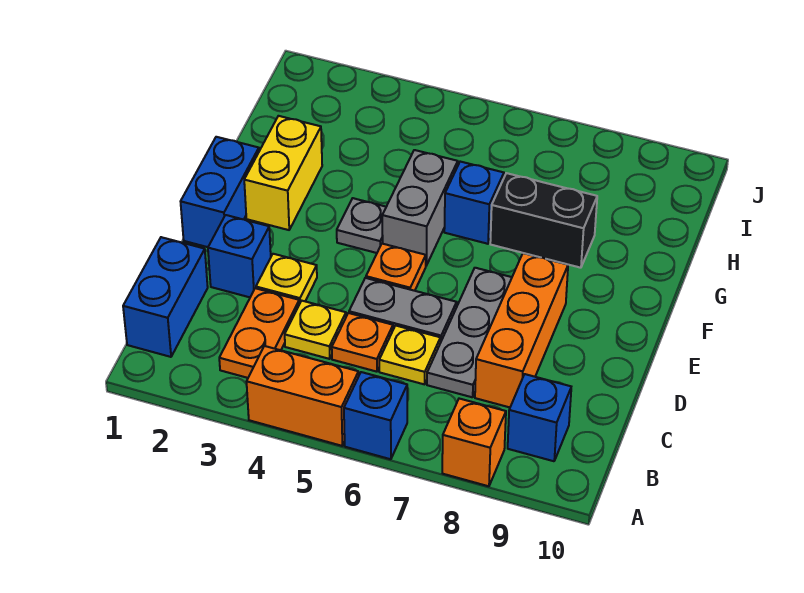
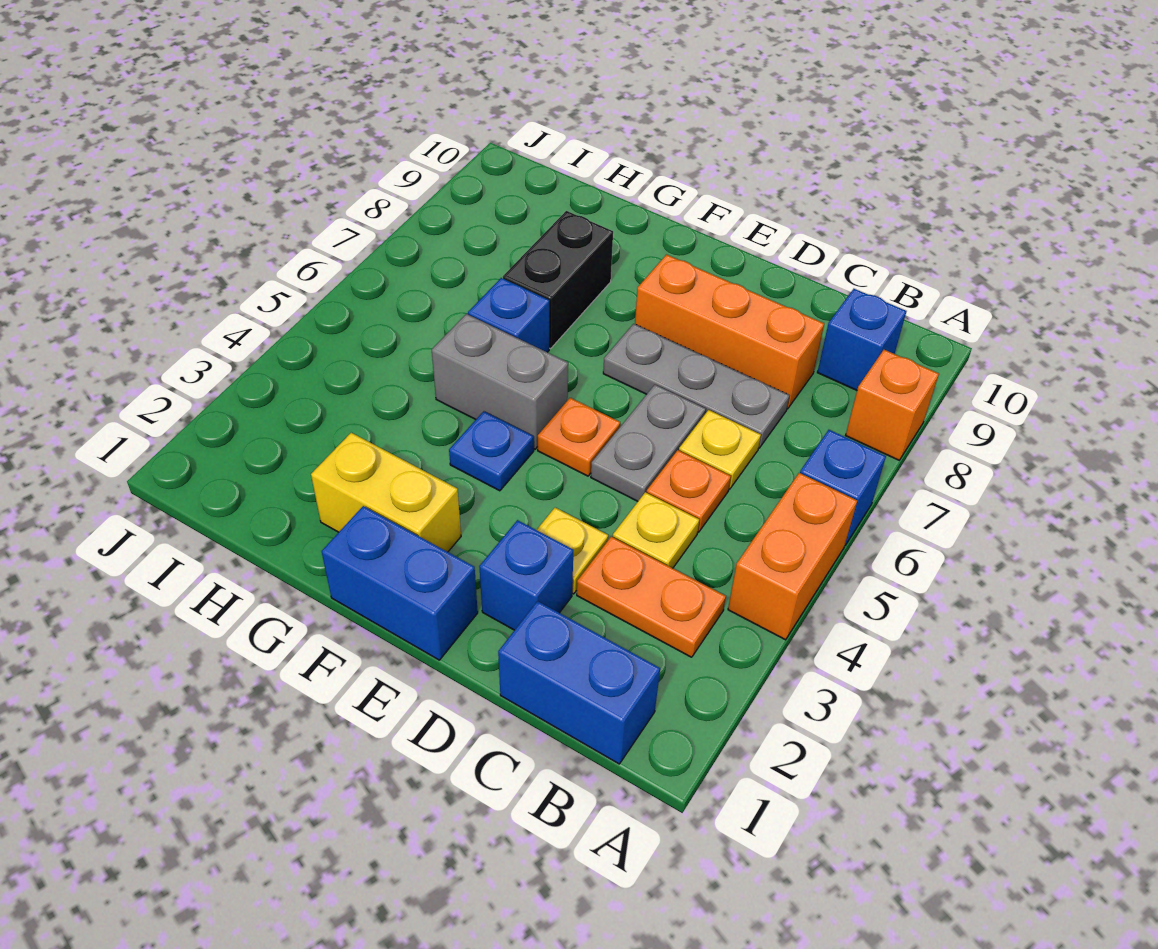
grey 1x1 plate [337,198,386,253] -> blue 1x1 plate [449,411,534,491]

